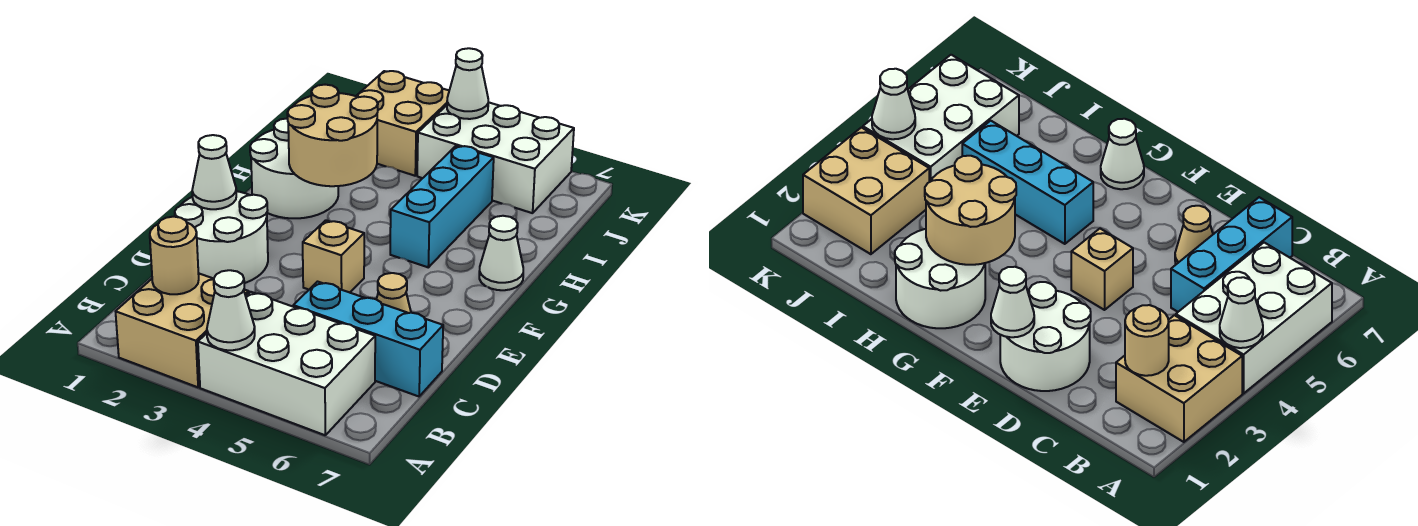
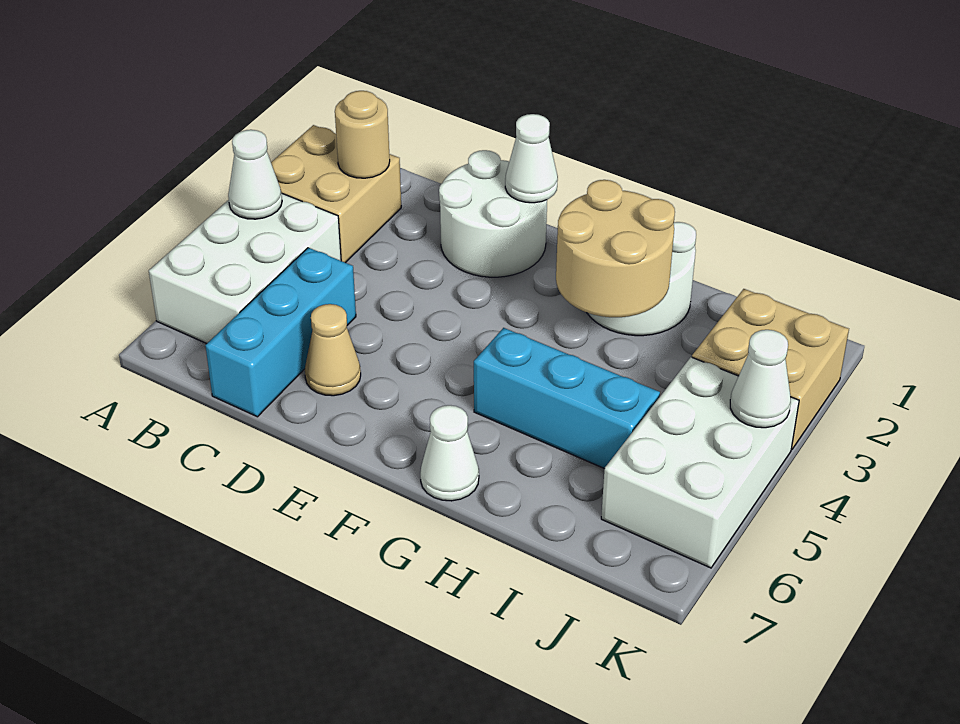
tan 1x1 brick [303,220,364,293] -> none

